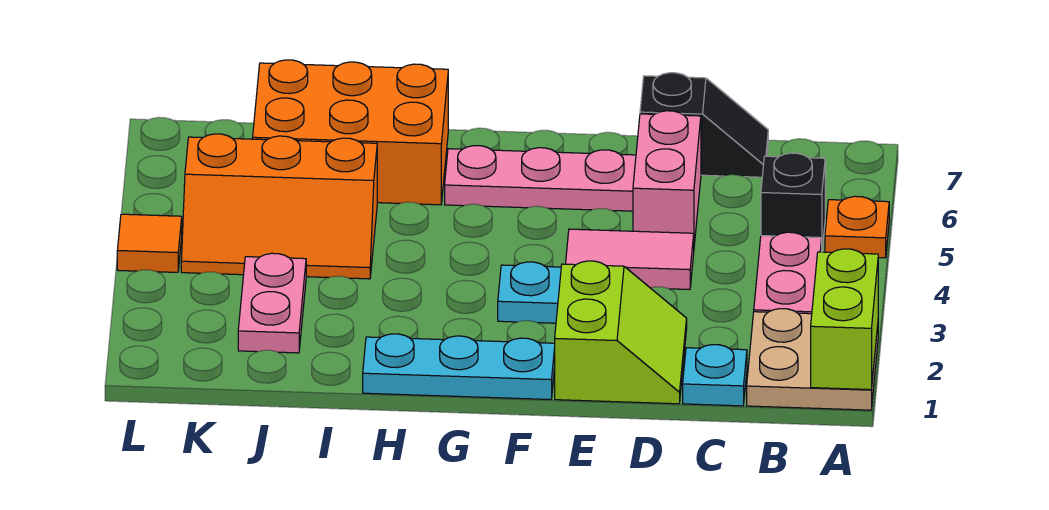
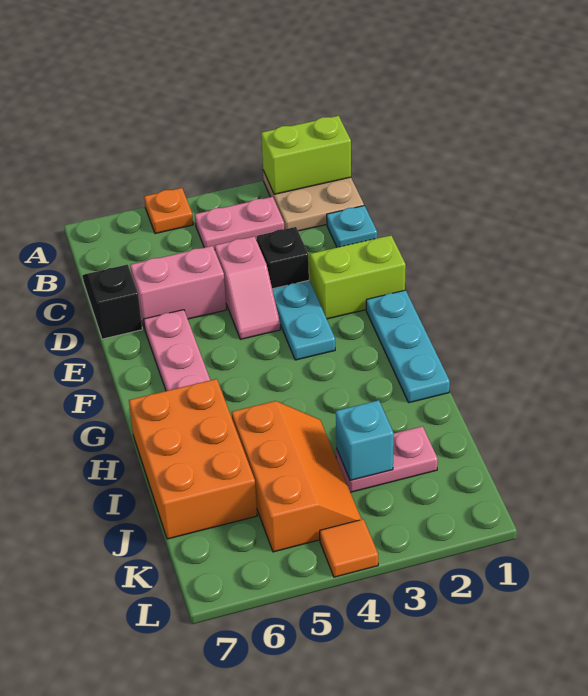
black 1x1 brick [761,153,825,249] -> black 1x1 brick moved to [257,227,309,289]
pink 1x2 tile [566,229,694,290] -> pink 1x2 slope [215,236,280,339]
none -> cyan 1x1 brick [336,400,394,481]

